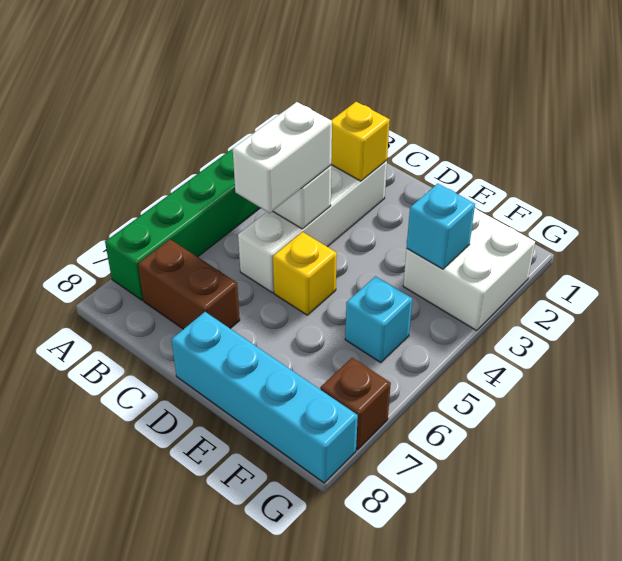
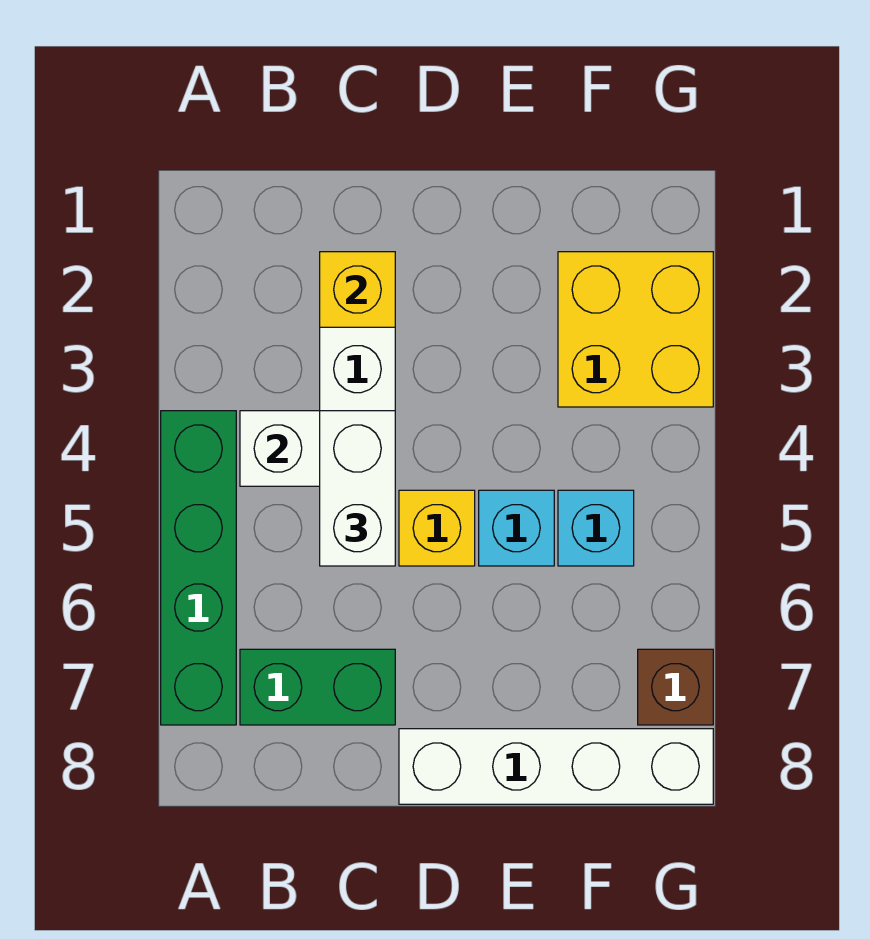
brown 1x2 brick [138,239,240,329] -> green 1x2 brick [240,649,395,725]
cyan 1x4 brick [171,312,358,483] -> white 1x4 brick [399,729,713,804]
white 2x2 brick [403,208,535,331] -> yellow 2x2 brick [558,252,713,407]
cyan 1x1 brick [407,184,475,269] -> cyan 1x1 brick moved to [479,490,554,566]

